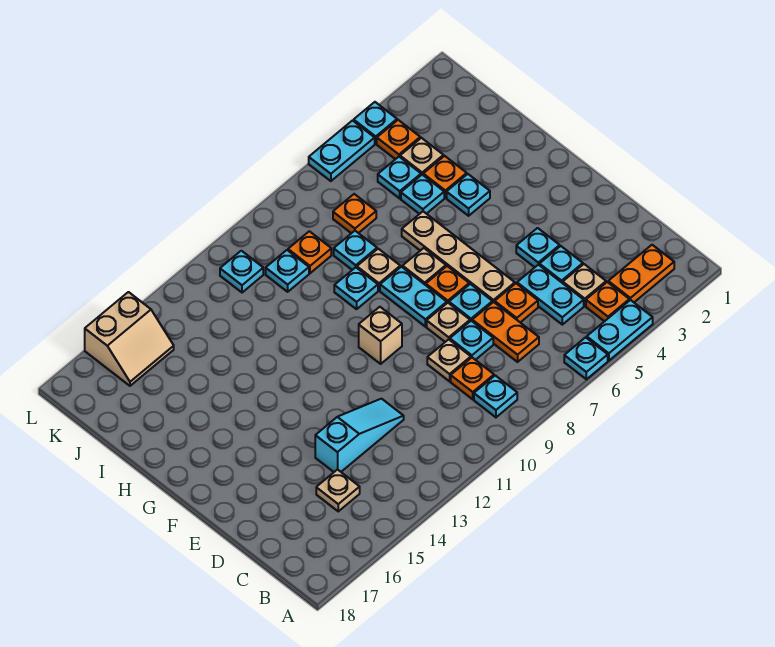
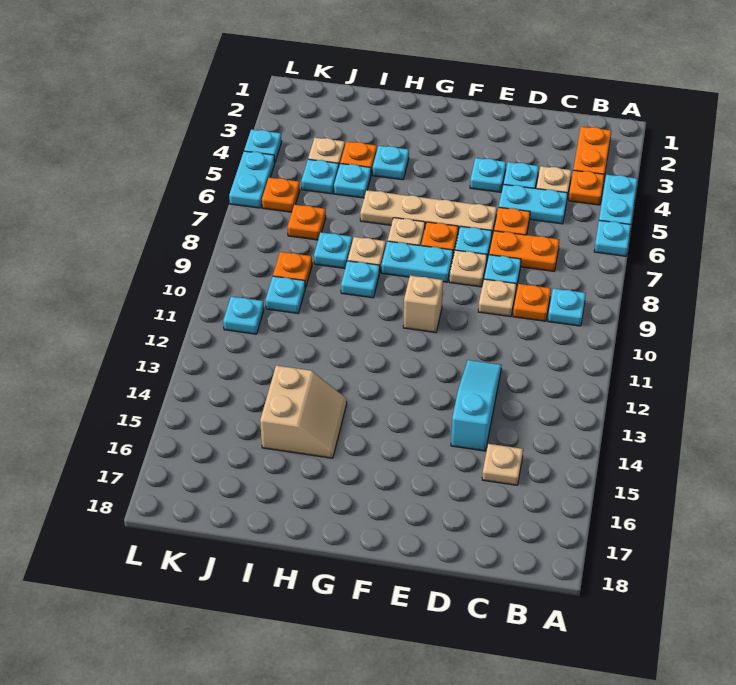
orange 1x1 plate [377,120,420,159] -> orange 1x1 plate moved to [262,178,300,212]
tan 2x2 slope [85,292,174,386] -> tan 2x2 slope moved to [260,365,347,458]

